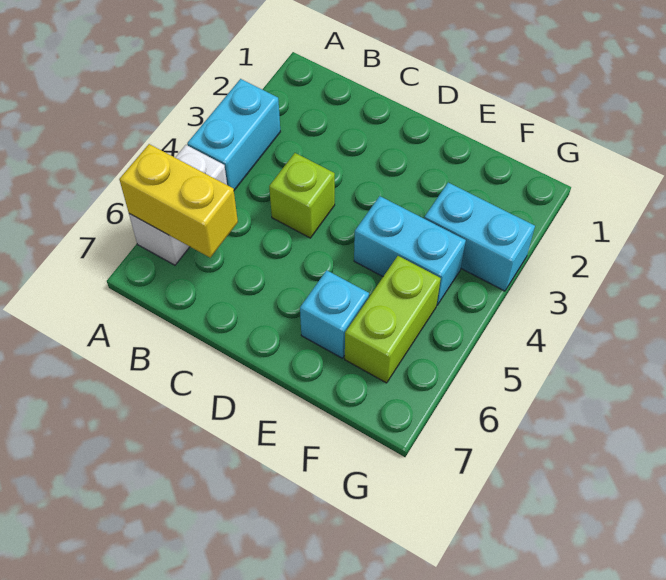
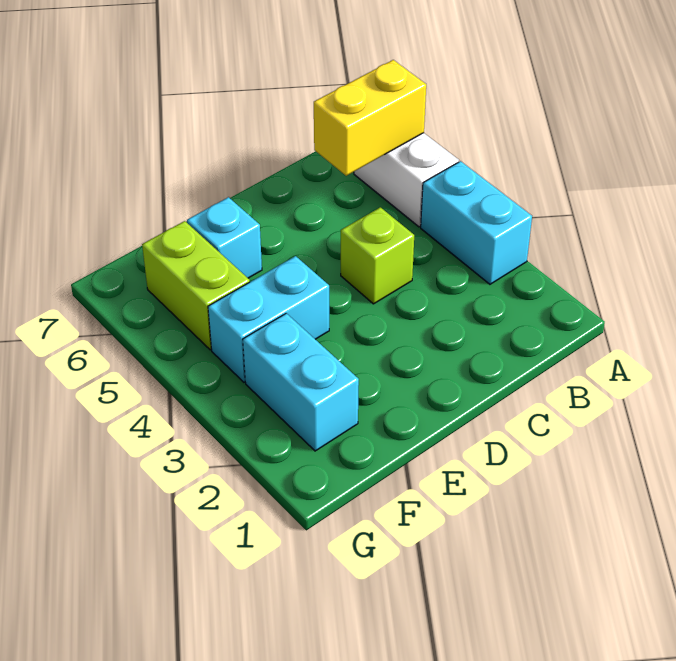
cyan 1x2 brick [424,183,535,291] -> cyan 1x2 brick turned to [243,313,359,451]

